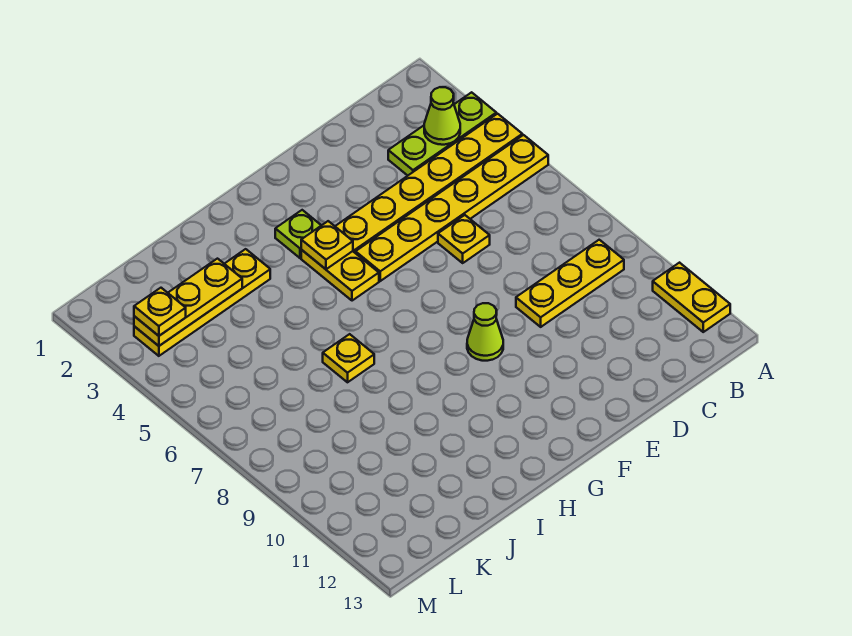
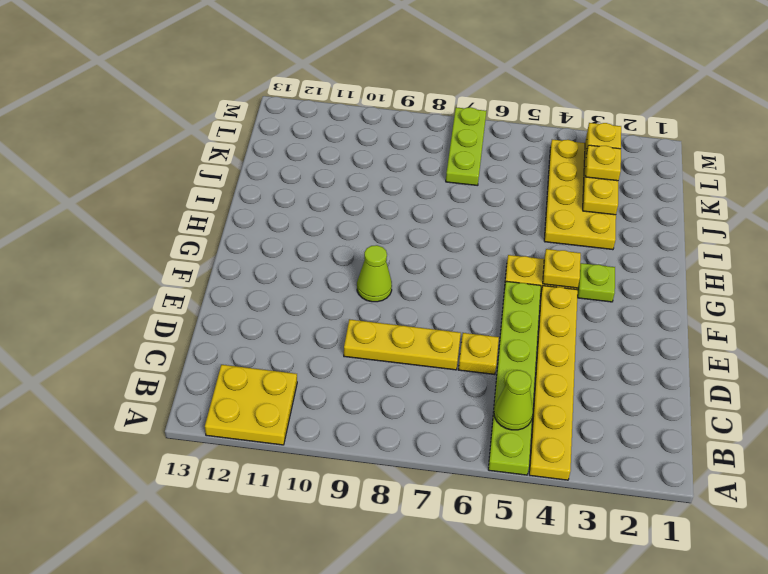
lime 1x3 plate [388,92,496,176] -> lime 1x3 plate moved to [446,107,486,186]
yellow 1x6 plate [356,135,548,281] -> lime 1x6 plate [488,281,541,475]
yellow 1x2 plate [653,263,730,332] -> yellow 2x2 plate [205,365,297,445]
lime 1x1 cone [424,87,460,145] -> lime 1x1 cone moved to [494,370,533,430]
yellow 1x3 plate [516,240,624,327] -> yellow 1x3 plate turned to [344,319,461,370]
yellow 1x4 plate [134,249,270,356] -> yellow 2x4 plate [544,140,616,250]
yellow 1x1 plate [323,334,374,382] -> yellow 1x1 plate moved to [585,145,621,181]

